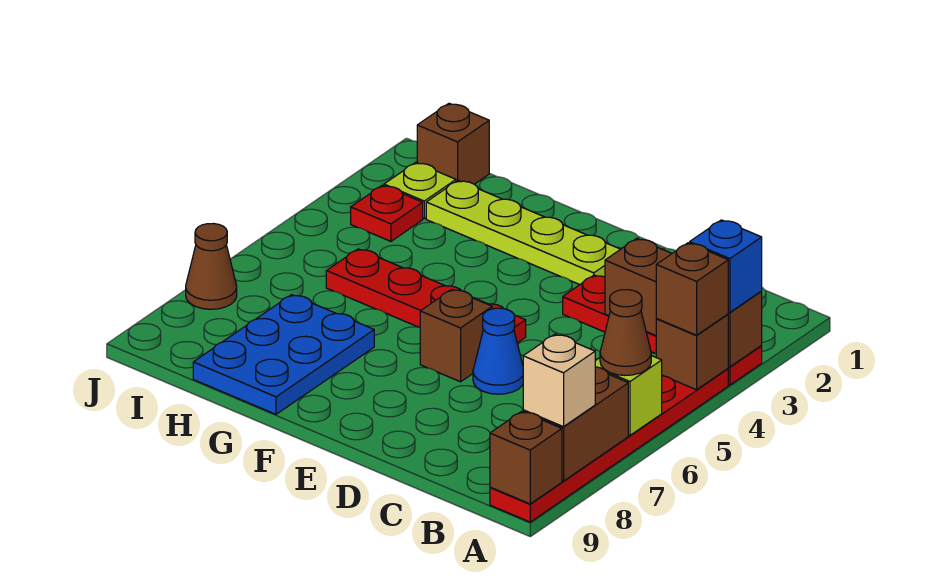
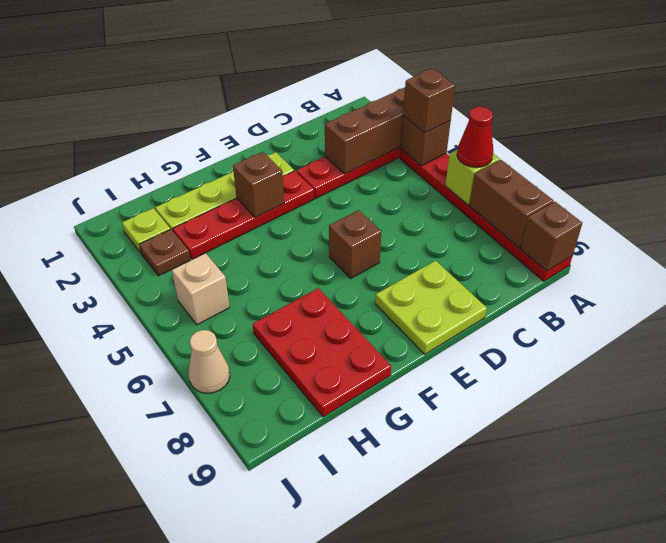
blue 1x1 brick [690,220,762,312] -> none
brown 1x1 cone [600,290,651,375] -> red 1x1 cone [457,107,493,167]
tan 1x1 brick [523,334,595,427] -> tan 1x1 brick moved to [172,253,230,325]
blue 1x1 cone [473,308,523,394] -> none
none -> lime 2x2 plate [375,261,487,354]
red 1x4 plate [326,249,526,343] -> red 1x4 plate moved to [173,171,314,259]
blue 2x3 plate [193,295,374,414] -> red 2x3 plate [253,288,391,417]
brown 1x1 brick [417,103,489,184] -> brown 1x1 brick moved to [233,152,284,218]
red 1x1 plate [351,185,423,241] -> brown 1x1 plate [139,229,190,276]
brown 1x1 cone [186,223,237,309] -> tan 1x1 cone [189,330,230,393]

